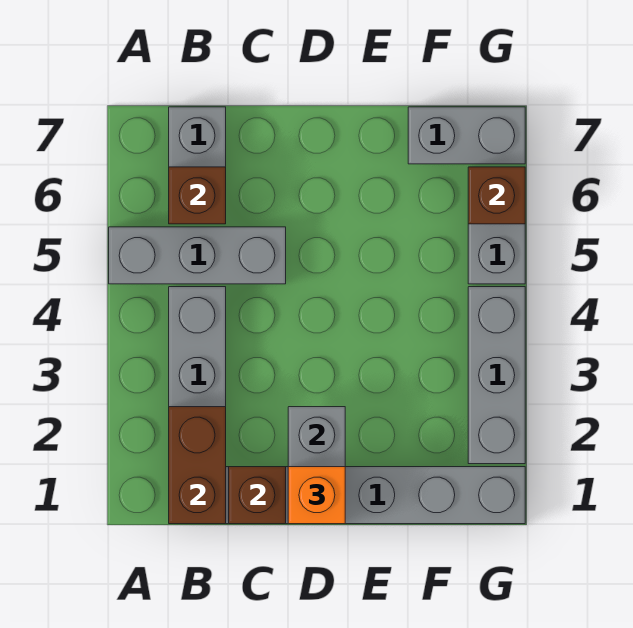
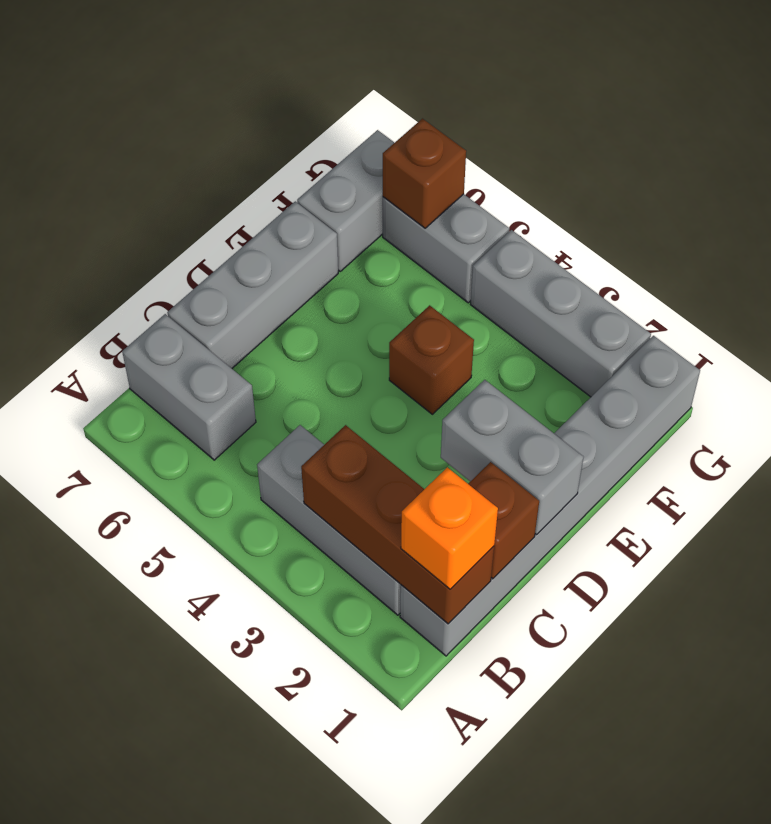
grey 1x3 brick [109,227,286,284] -> grey 1x3 brick moved to [167,201,338,368]
brown 1x2 brick [169,407,226,524] -> brown 1x3 brick [301,425,494,624]
brown 1x1 brick [169,167,226,224] -> brown 1x1 brick moved to [389,305,474,414]
orange 1x1 brick [288,467,345,524] -> orange 1x1 brick moved to [401,467,498,589]

